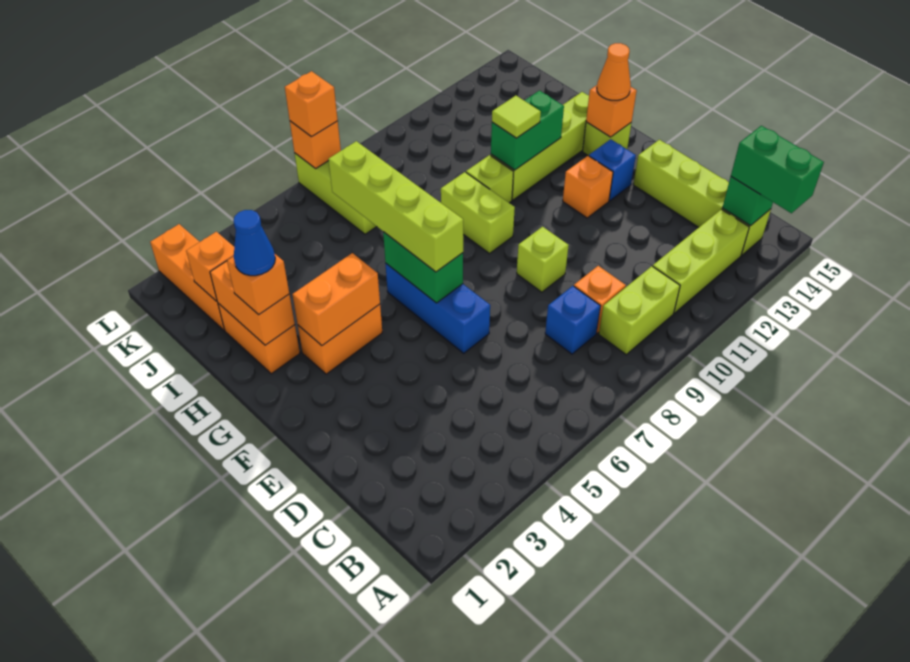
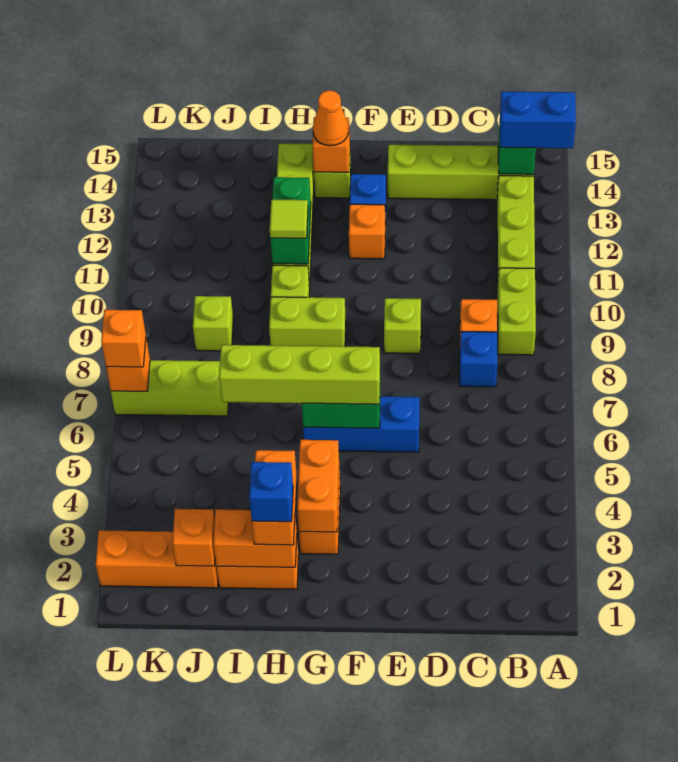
green 1x2 brick [731,126,824,213] -> blue 1x2 brick [500,92,576,148]
orange 1x1 brick [227,254,289,315] -> orange 1x2 brick [252,450,297,545]
blue 1x1 cone [234,210,275,276] -> blue 1x1 brick [249,462,293,522]
none -> lime 1x1 brick [193,296,233,351]

